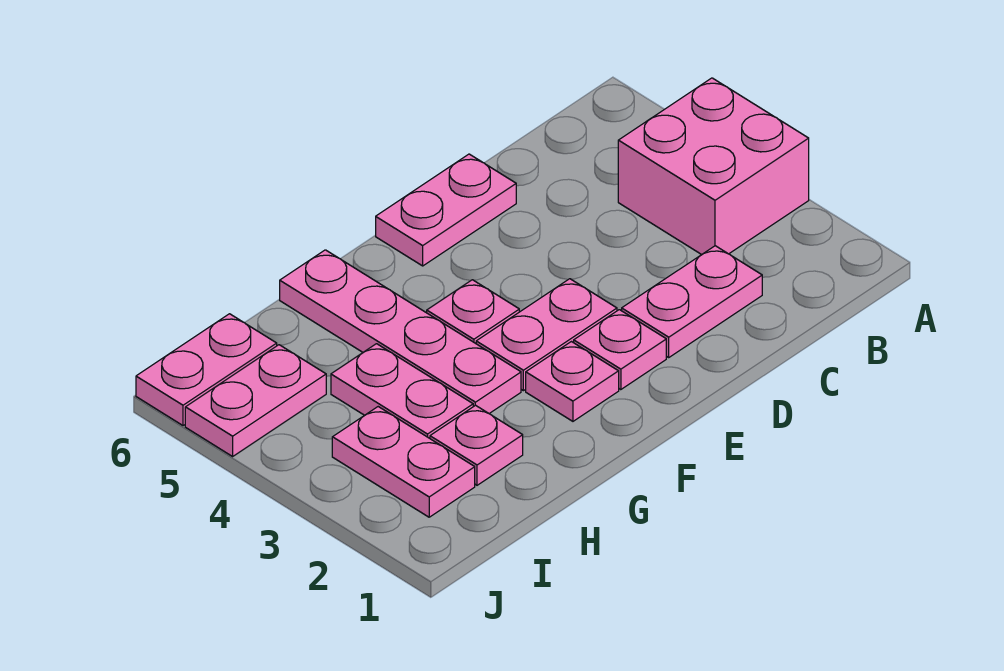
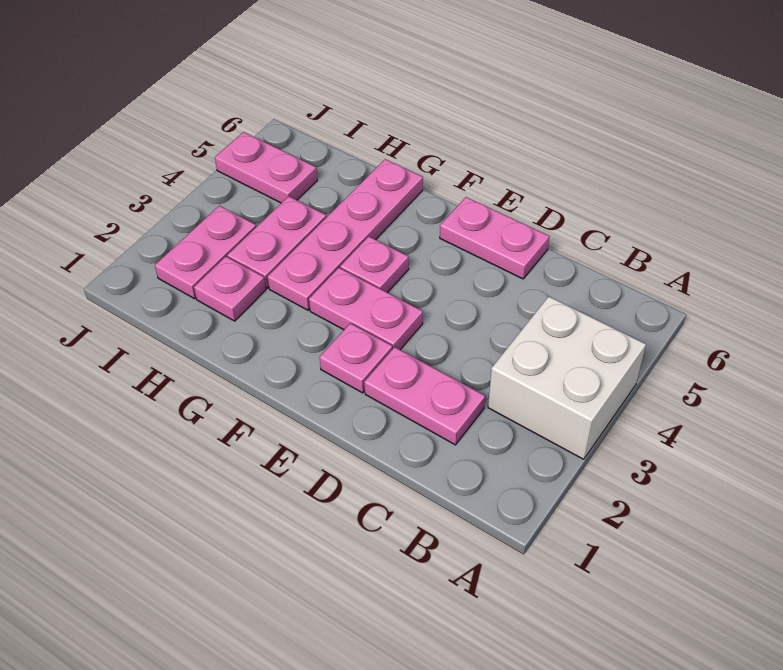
pink 2x2 brick [618,78,809,255] -> white 2x2 brick [488,296,646,459]
pink 1x1 plate [526,342,619,421] -> none
pink 1x2 plate [136,314,277,426] -> none

